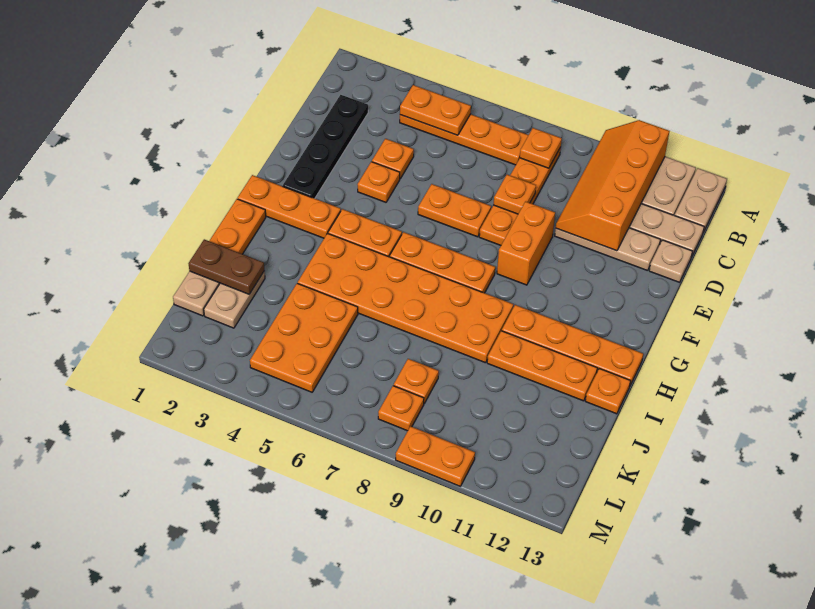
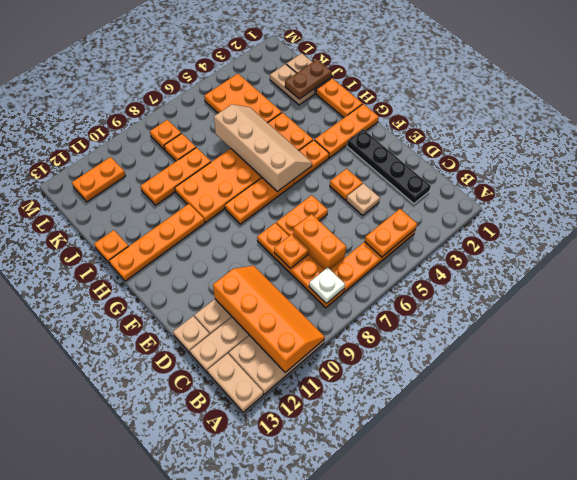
orange 1x1 plate [520,128,562,168] -> white 1x1 plate [309,267,345,303]
orange 1x1 plate [372,139,414,179] -> tan 1x1 plate [346,183,380,215]
orange 1x2 brick [497,201,555,285] -> orange 1x2 brick moved to [293,214,346,270]
none -> tan 2x4 slope [214,104,312,192]
orange 1x3 plate [487,331,597,401] -> orange 1x3 plate moved to [141,148,211,205]
orange 1x2 plate [396,426,475,486] -> orange 1x2 plate moved to [72,157,126,202]

